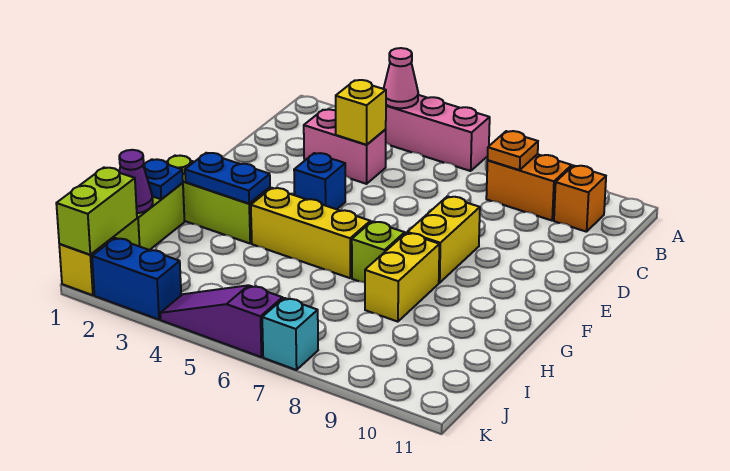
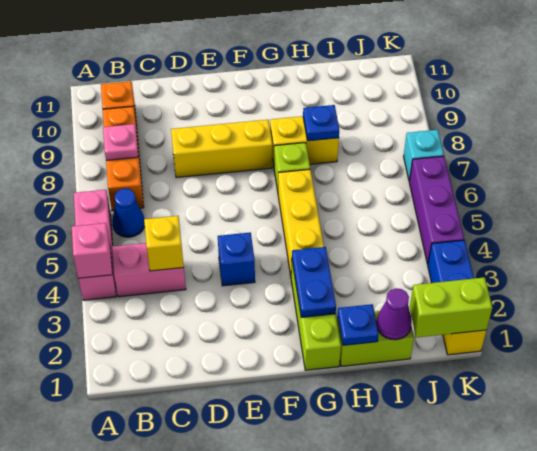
pink 1x1 cone [384,48,418,108] -> pink 1x1 brick [72,223,112,278]
none -> blue 1x1 cone [112,188,145,237]
orange 1x2 brick [486,154,572,220] -> orange 1x3 brick [103,106,144,211]
orange 1x1 plate [488,131,538,170] -> pink 1x1 plate [103,124,138,160]
pink 1x2 brick [304,109,386,184] -> pink 1x2 brick turned to [112,243,186,297]
yellow 1x2 brick [407,196,480,283] -> yellow 1x3 brick [171,120,272,178]
none -> blue 1x1 plate [303,105,339,141]
purple 1x3 slope [160,285,283,357] -> purple 1x3 brick [409,156,464,264]

